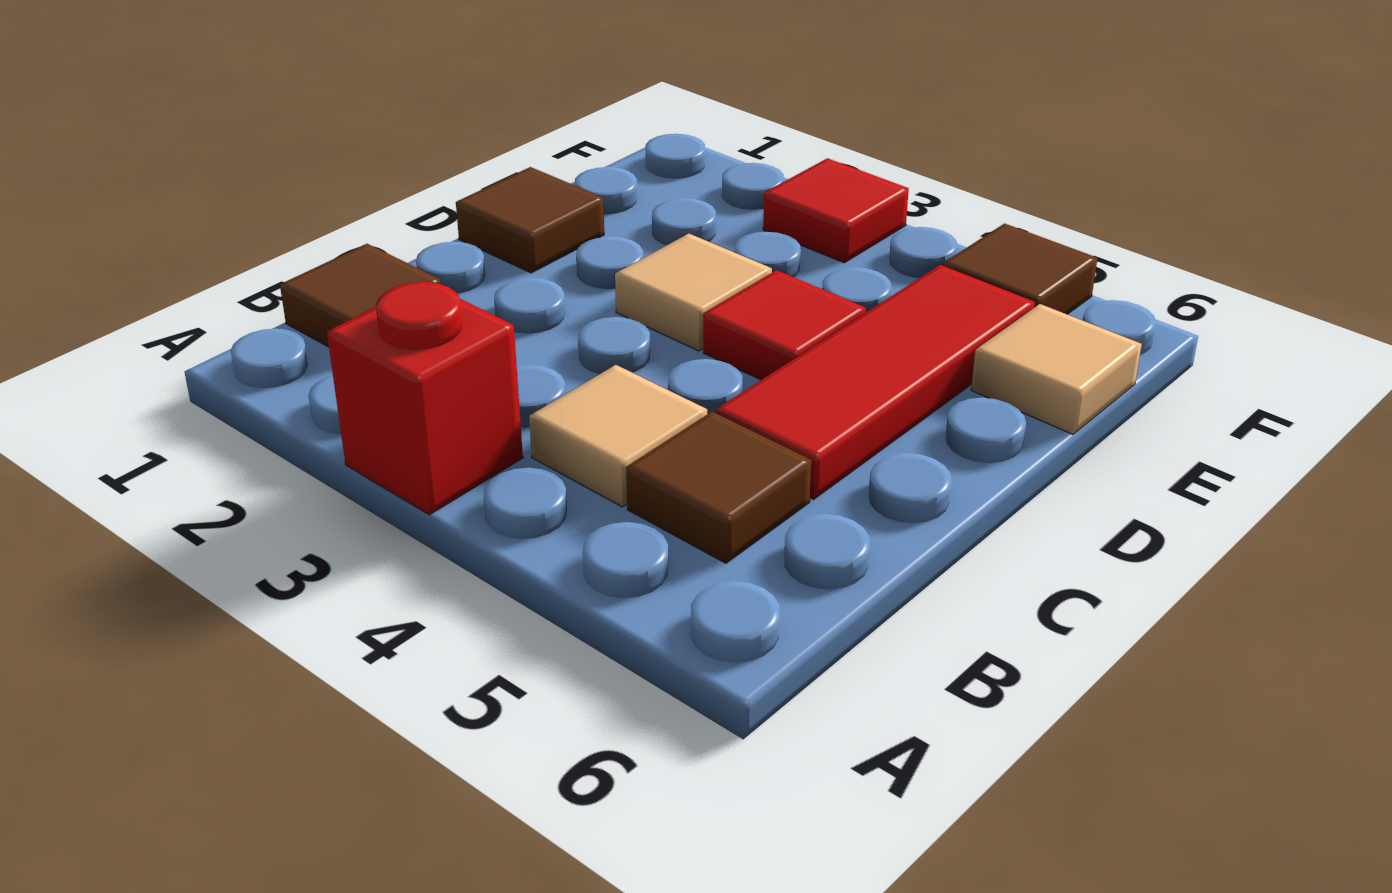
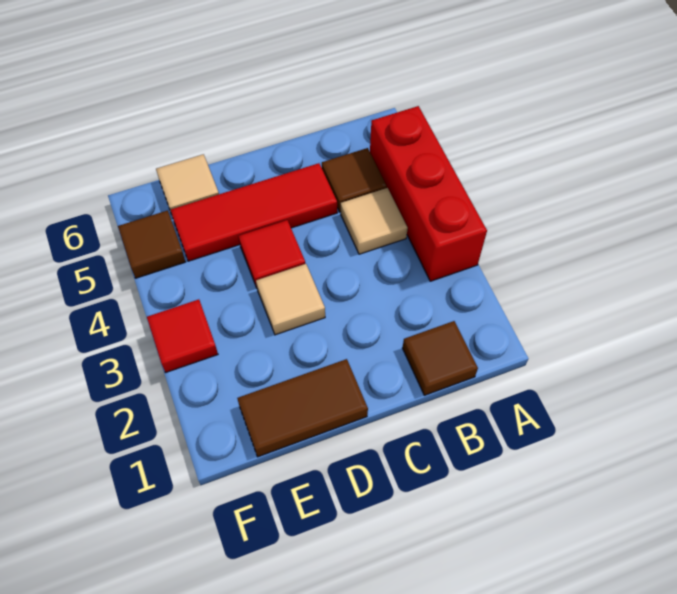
red 1x1 brick [327,282,523,515] -> red 1x3 brick [370,106,487,281]
brown 1x1 tile [456,167,604,273] -> brown 1x2 tile [237,359,368,457]

